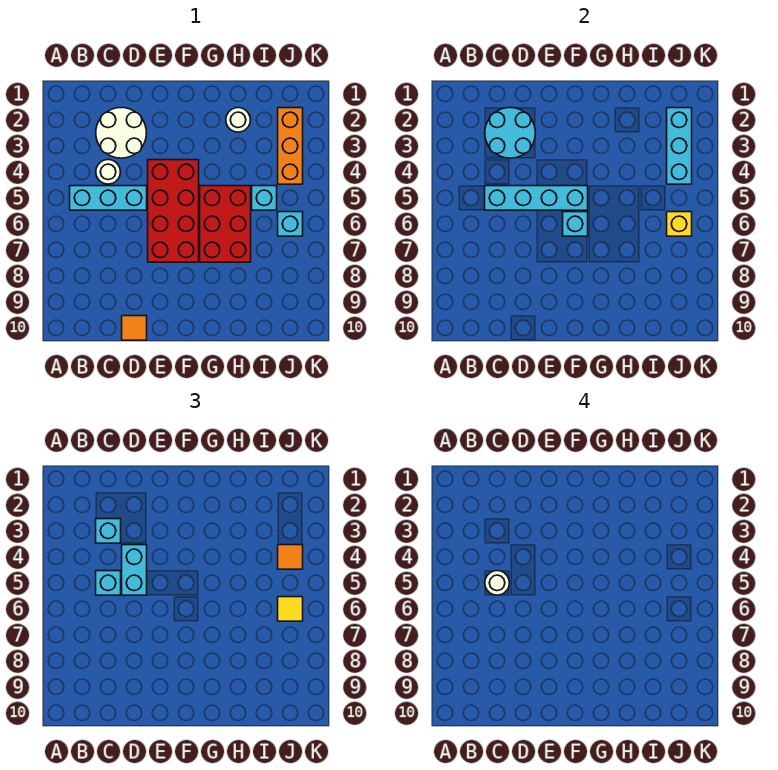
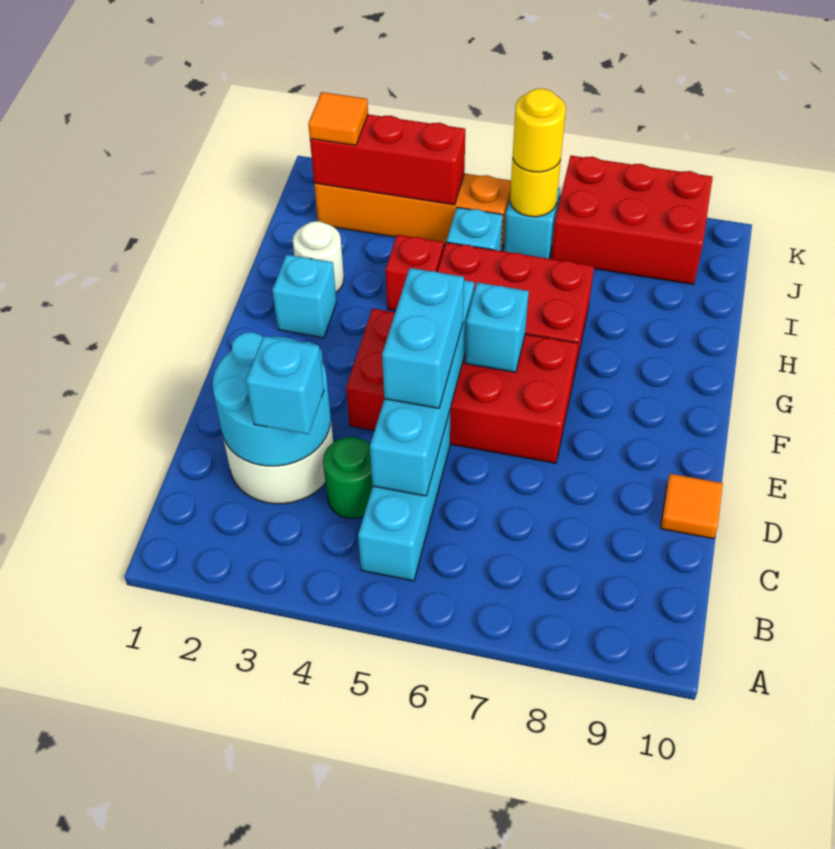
white 1x1 round brick [96,160,120,184] -> green 1x1 round brick [323,437,373,518]
cyan 1x1 brick [96,571,121,595] -> cyan 1x1 brick moved to [272,255,336,338]
white 1x1 round brick [485,571,509,595] -> none
cyan 1x2 brick [122,545,147,595] -> cyan 1x2 brick turned to [382,268,464,408]
none -> red 1x1 brick [386,235,444,311]
orange 1x3 brick [278,108,303,184] -> orange 1x4 brick [314,173,511,251]
cyan 1x3 brick [667,108,692,184] -> red 1x3 brick [310,114,465,205]
orange 1x1 tile [278,545,303,569] -> orange 1x1 tile moved to [308,92,368,145]
yellow 1x1 brick [667,212,692,236] -> yellow 1x1 round brick [510,157,561,217]
yellow 1x1 tile [278,597,303,621] -> yellow 1x1 round brick [513,89,566,172]
none -> red 2x3 brick [551,156,713,284]

